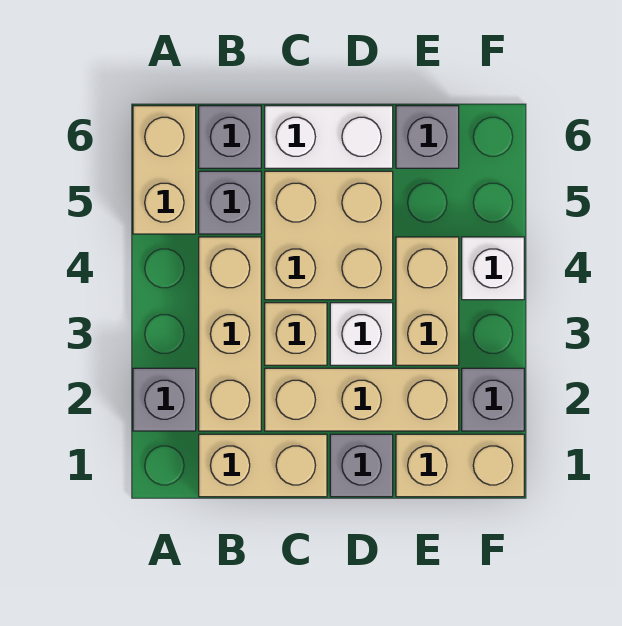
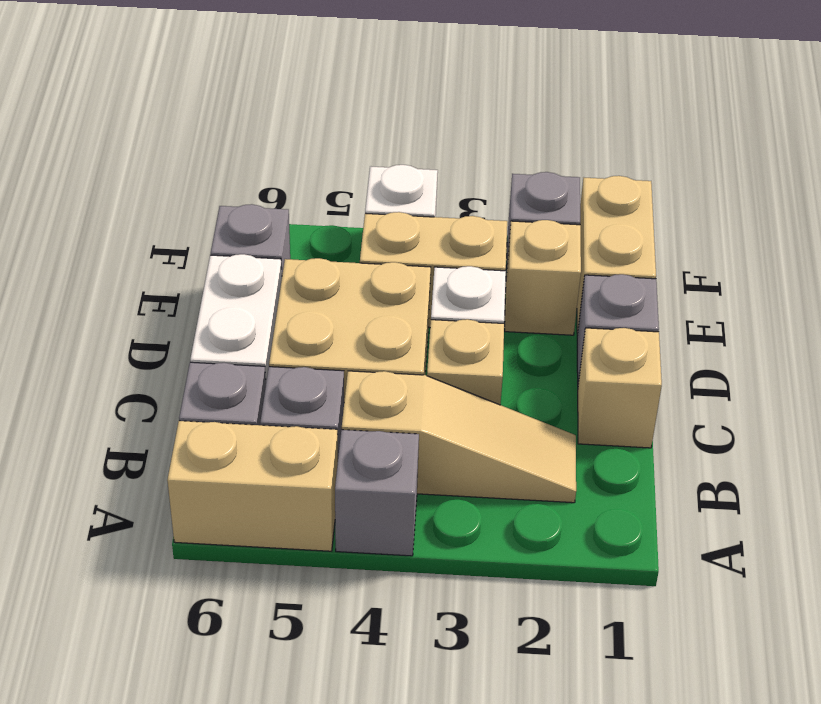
grey 1x1 brick [133,368,196,431] -> grey 1x1 brick moved to [335,430,419,556]
tan 1x2 brick [199,434,327,497] -> tan 1x1 brick [578,328,662,448]
tan 1x3 brick [199,237,261,431] -> tan 1x3 slope [342,371,576,503]
tan 1x3 brick [265,368,459,431] -> tan 1x1 brick [505,220,581,335]

